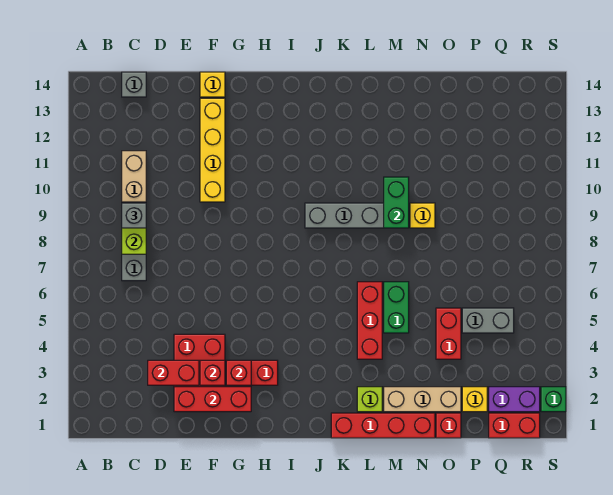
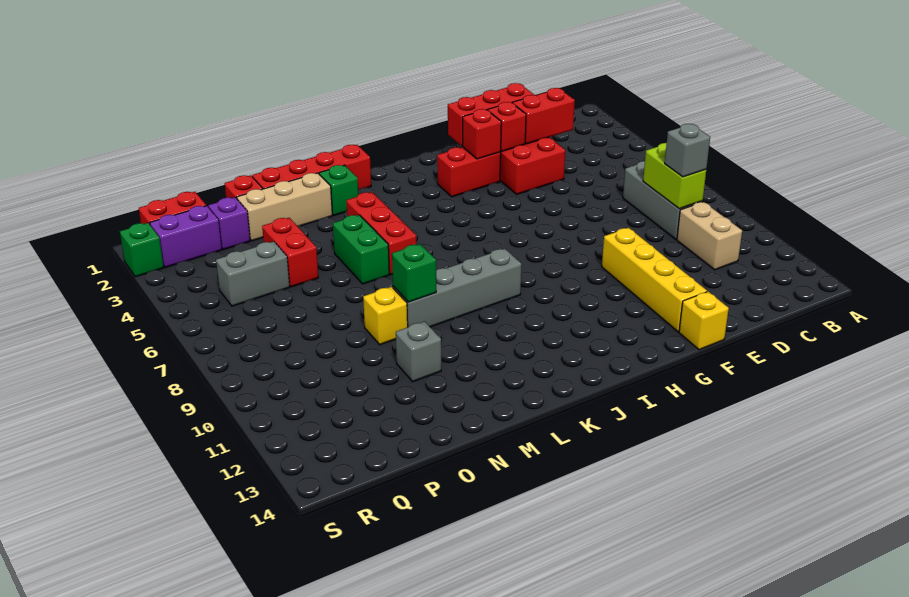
grey 1x1 brick [122,72,146,97] -> grey 1x1 brick moved to [396,322,441,382]
lime 1x1 brick [357,387,382,412] -> green 1x1 brick [319,165,358,215]
green 1x2 brick [384,177,409,228] -> green 1x1 brick [392,244,436,302]
yellow 1x1 brick [462,387,487,412] -> purple 1x1 brick [208,197,250,250]

